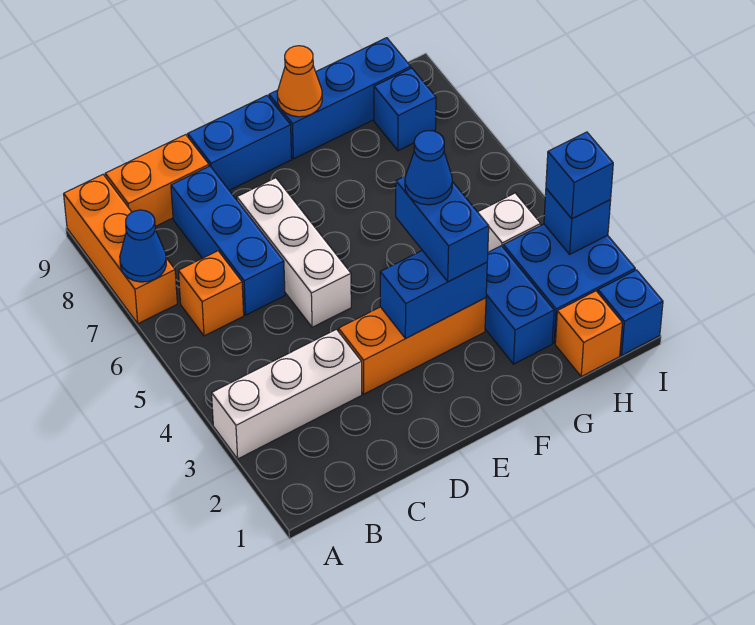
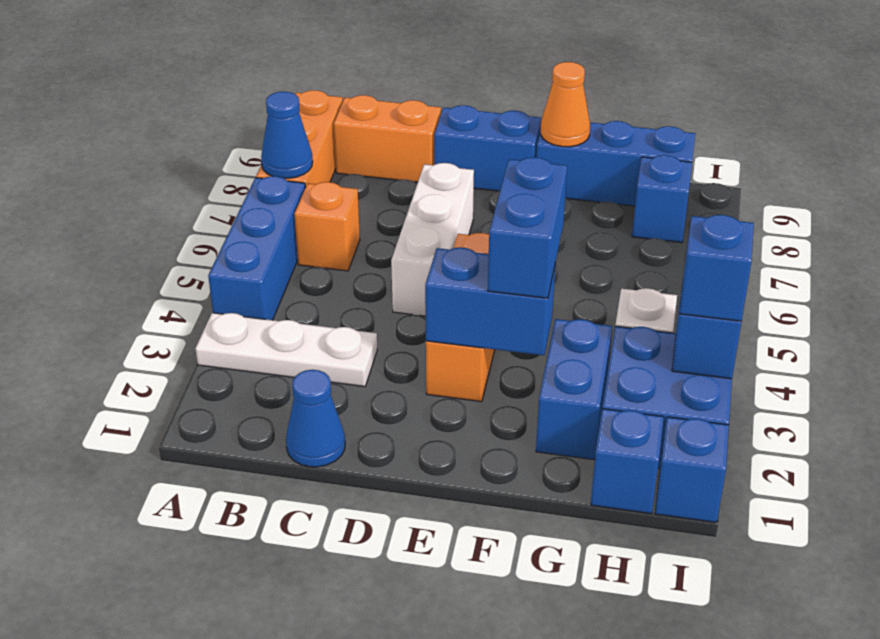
white 1x3 brick [212,329,362,459] -> white 1x3 plate [195,313,377,387]
blue 1x3 brick [171,166,285,315] -> blue 1x3 brick moved to [208,176,305,320]
orange 1x3 brick [339,298,486,394] -> orange 1x3 brick turned to [426,233,495,402]
blue 1x1 cone [405,131,452,205] -> blue 1x1 cone moved to [286,370,345,467]
orange 1x1 brick [555,291,622,376] -> blue 1x1 brick [591,409,664,514]

